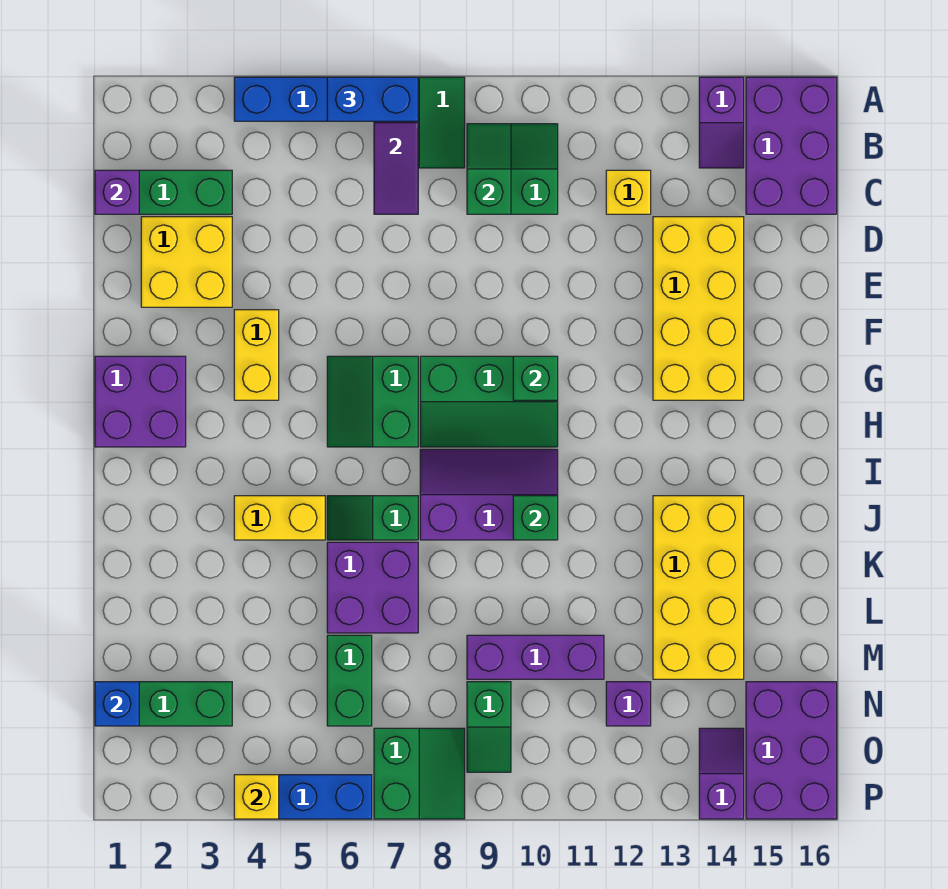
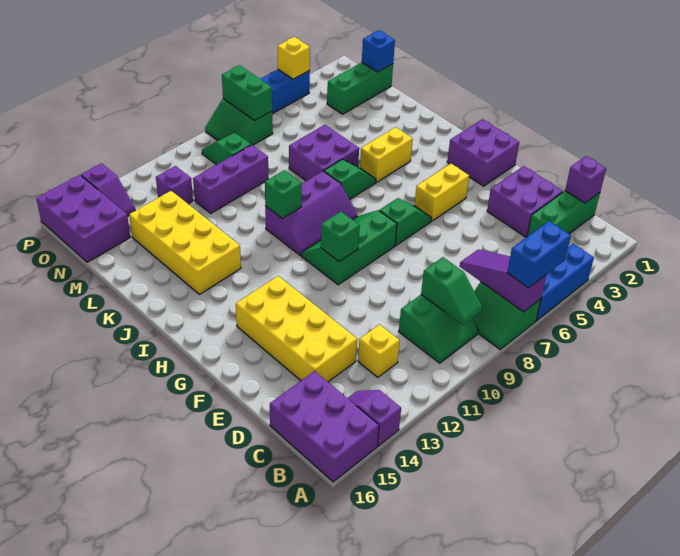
yellow 2x2 brick [141,217,232,307] -> purple 2x2 brick [487,166,563,237]
yellow 1x2 brick [234,310,279,400] -> yellow 1x2 brick turned to [414,164,469,221]
green 2x2 slope [327,356,418,447] -> green 1x2 slope [379,198,432,246]
green 1x2 brick [327,635,372,726] -> green 1x2 brick moved to [222,65,272,121]

